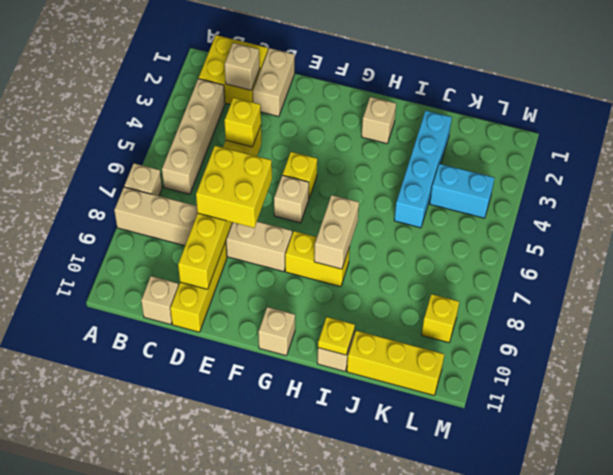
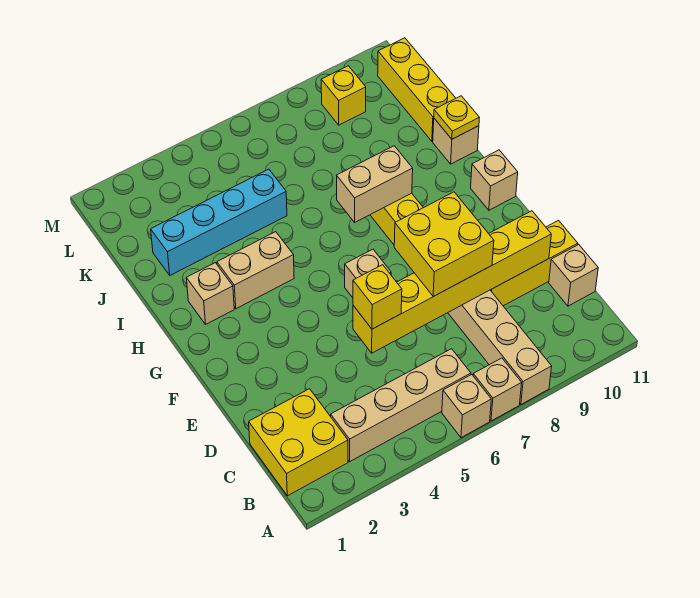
tan 1x1 brick [225,43,260,90] -> tan 1x1 brick moved to [442,375,491,438]
tan 1x2 brick [253,48,295,117] -> tan 1x2 brick moved to [217,232,294,309]
yellow 1x1 brick [283,152,317,198] -> none
cyan 1x2 brick [430,164,494,218] -> none

